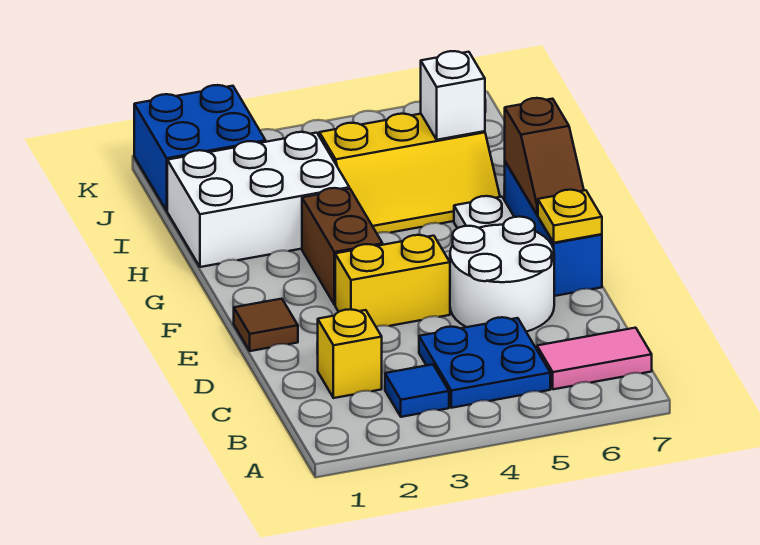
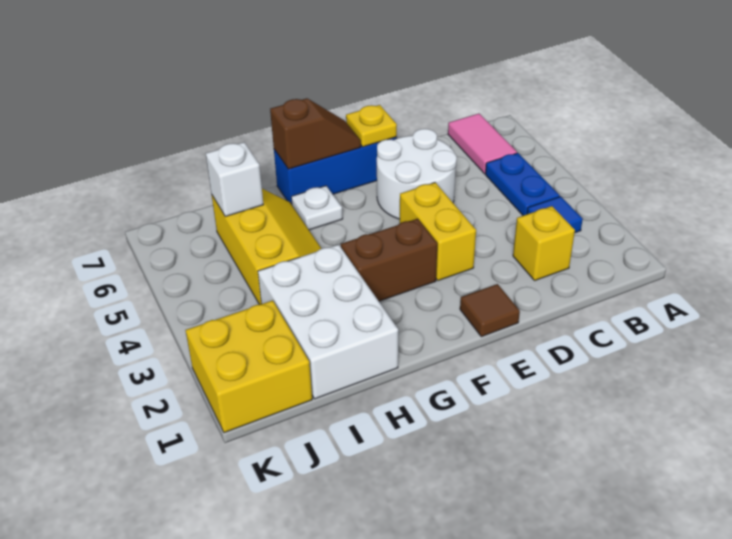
blue 2x2 plate [419,317,550,408] -> blue 1x2 plate [485,153,560,216]
blue 2x2 brick [134,85,266,211] -> yellow 2x2 brick [186,300,312,433]

